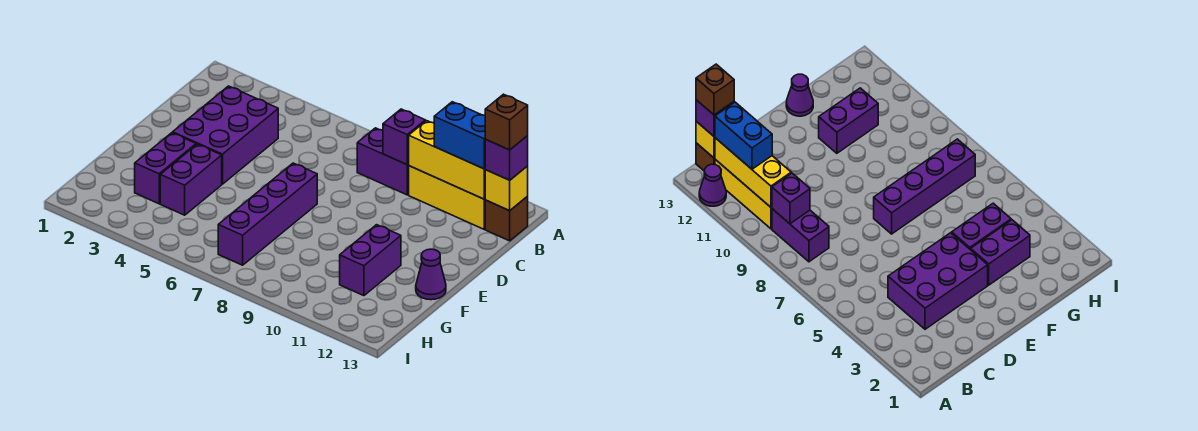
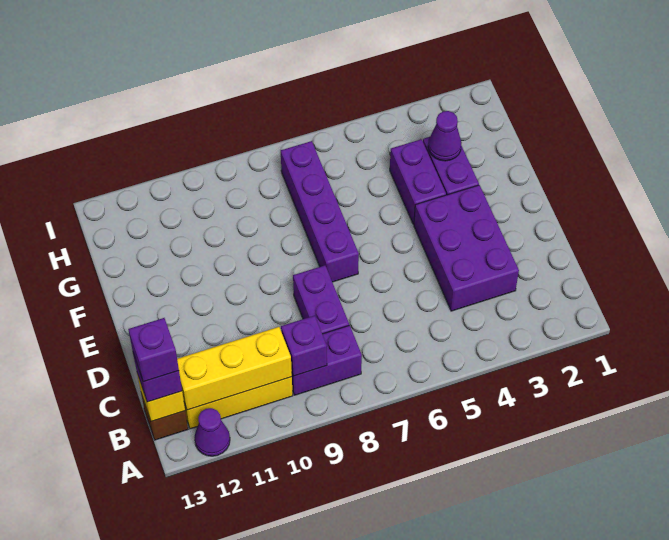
blue 1x2 brick [434,102,486,169] -> none
brown 1x1 brick [485,94,528,150] -> purple 1x1 brick [128,318,179,382]
purple 1x2 brick [340,225,401,296] -> purple 1x2 brick moved to [293,265,349,334]
purple 1x1 cone [416,249,446,300] -> purple 1x1 cone moved to [428,111,462,161]

